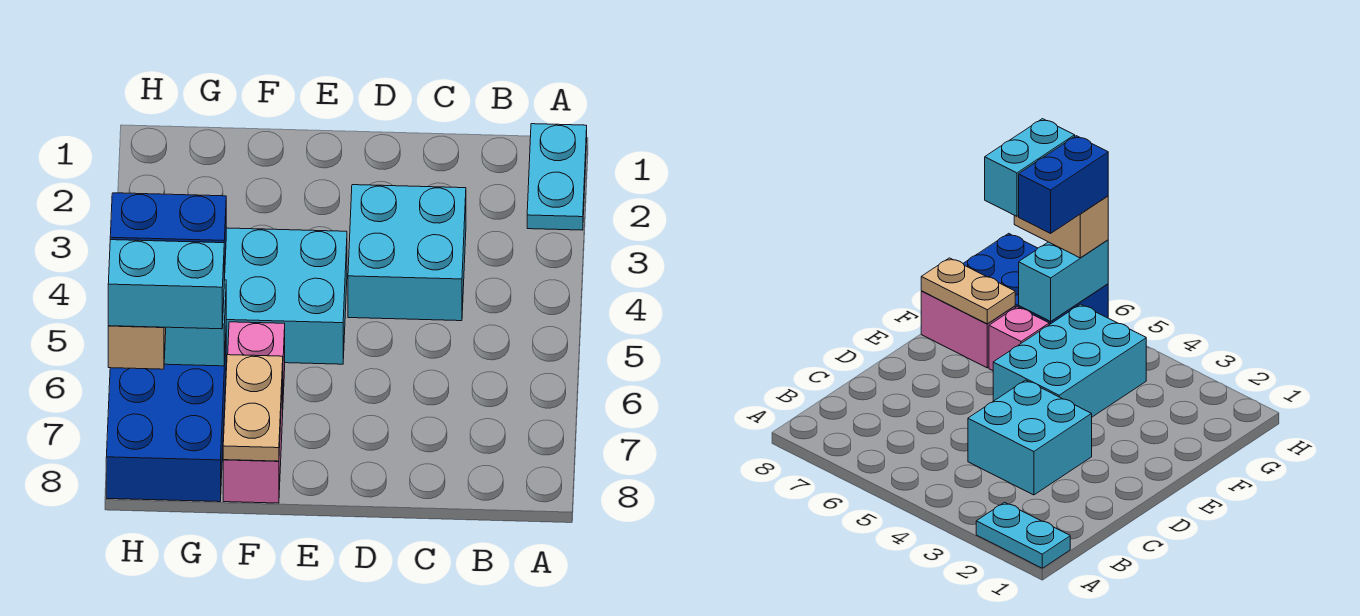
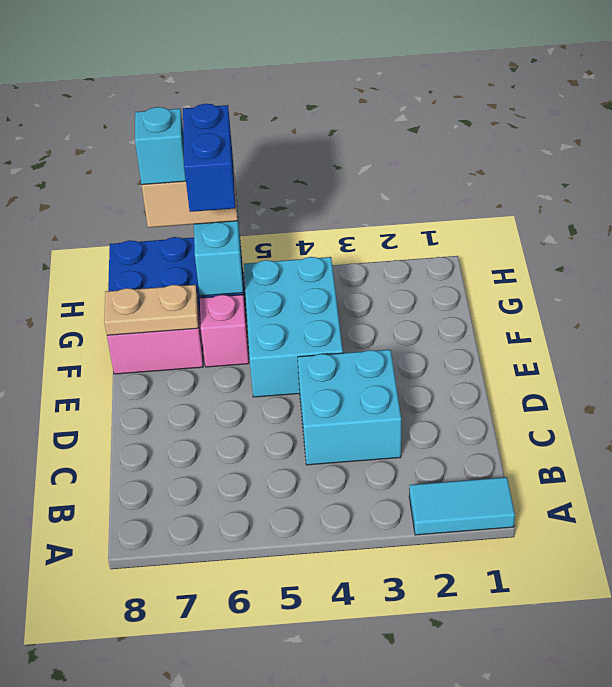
cyan 1x2 plate [527,124,587,230] -> cyan 1x2 tile [409,477,515,535]
cyan 1x2 brick [108,240,224,329] -> cyan 1x1 brick [135,107,186,185]

